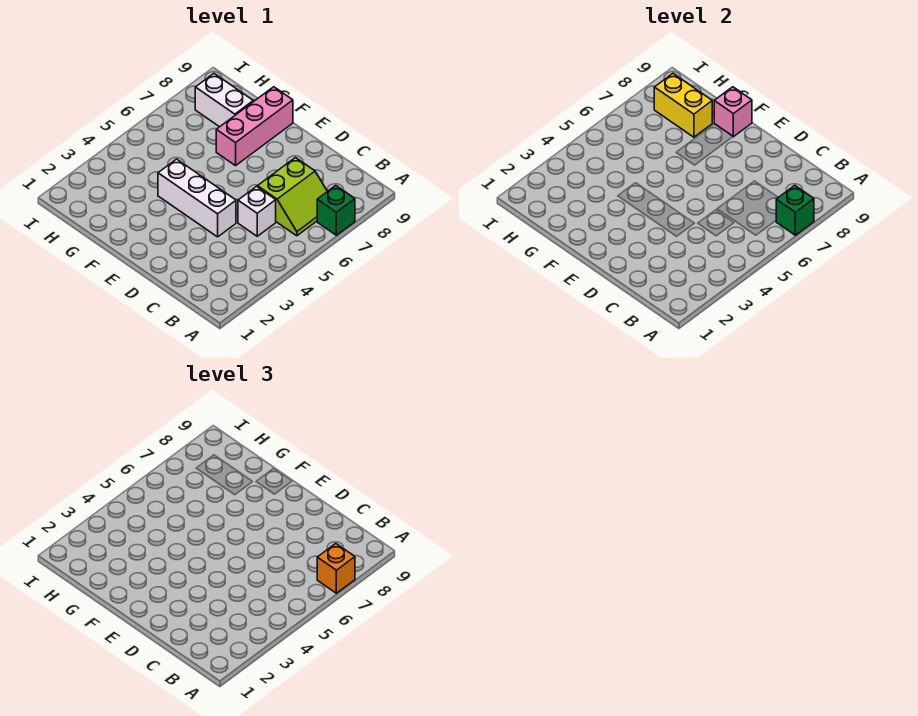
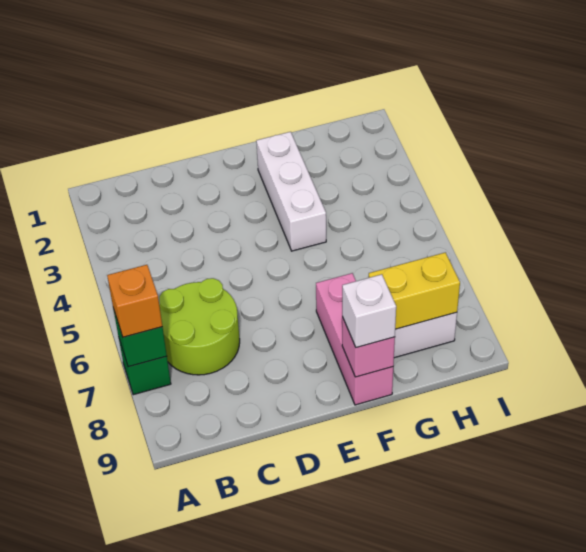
lime 2x2 slope [257,158,327,236] -> lime 2x2 round brick [159,278,240,375]
white 1x1 brick [238,187,276,236] -> white 1x1 brick moved to [342,274,396,348]
white 1x3 brick [158,159,236,237] -> white 1x3 brick turned to [256,132,326,251]

